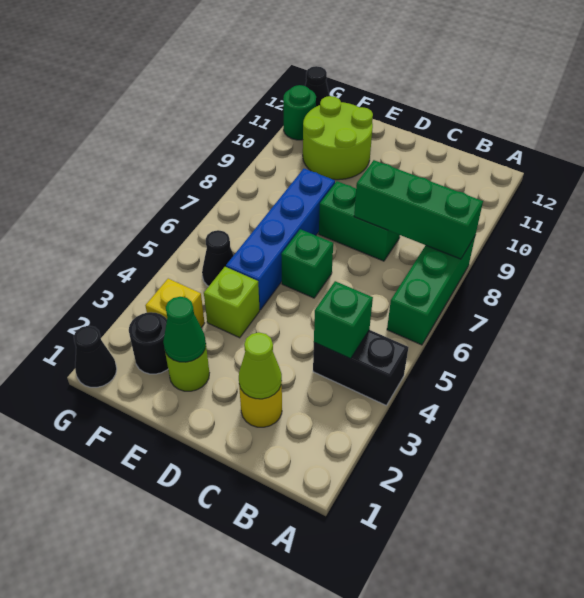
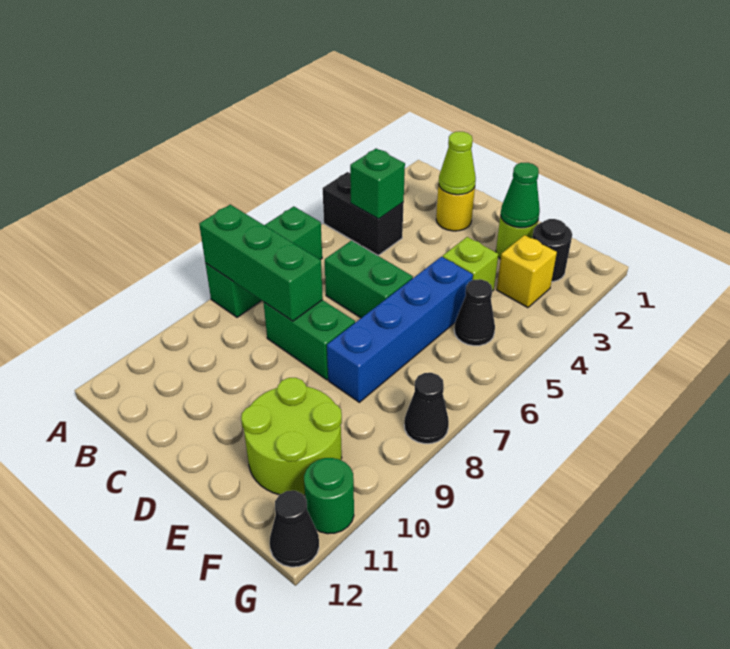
green 1x1 brick [281,229,333,298] -> green 1x2 brick [325,240,413,318]
black 1x1 cone [74,326,117,387] -> black 1x1 cone moved to [404,373,449,444]

